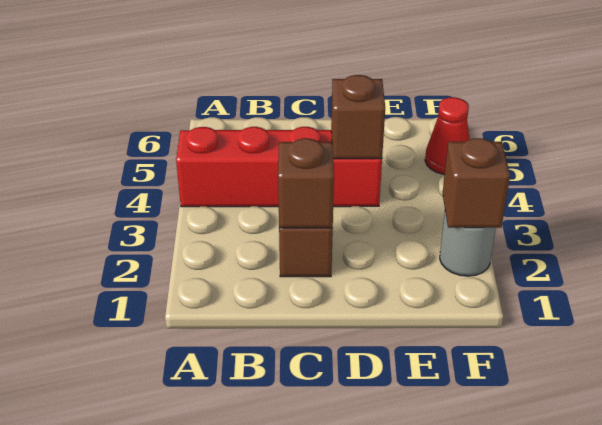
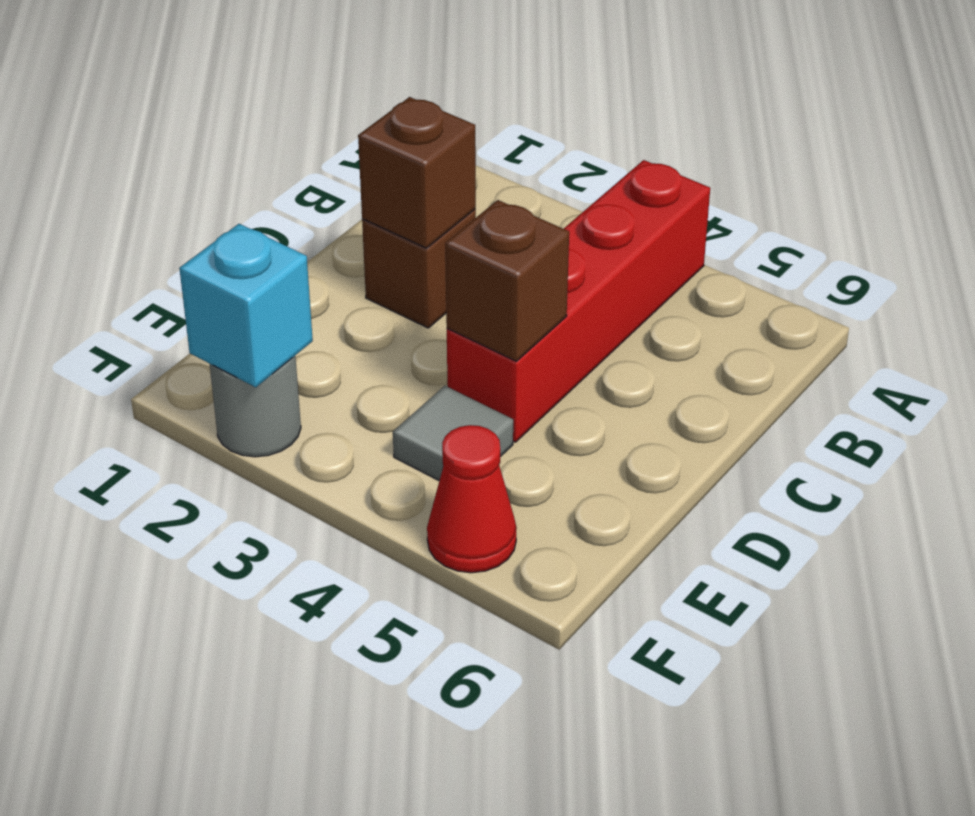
none -> grey 1x1 tile [393,386,513,481]
brown 1x1 brick [442,138,510,228] -> cyan 1x1 brick [179,224,313,387]

